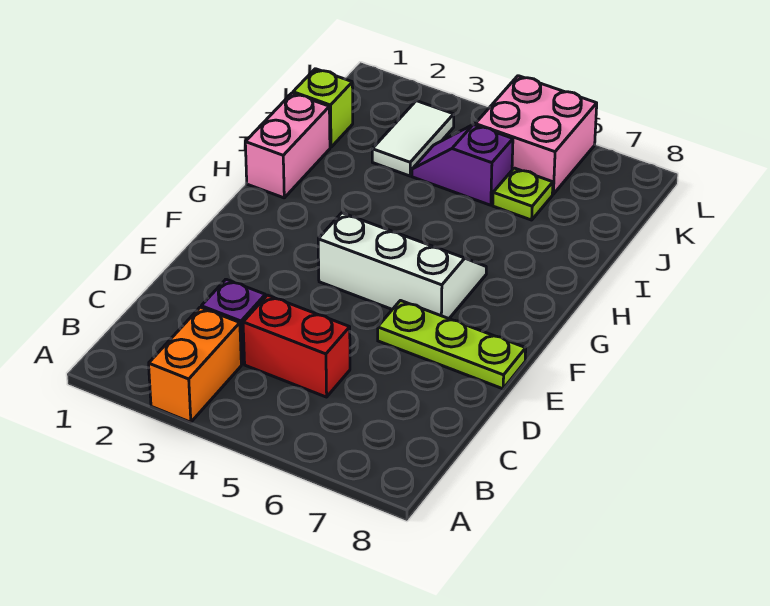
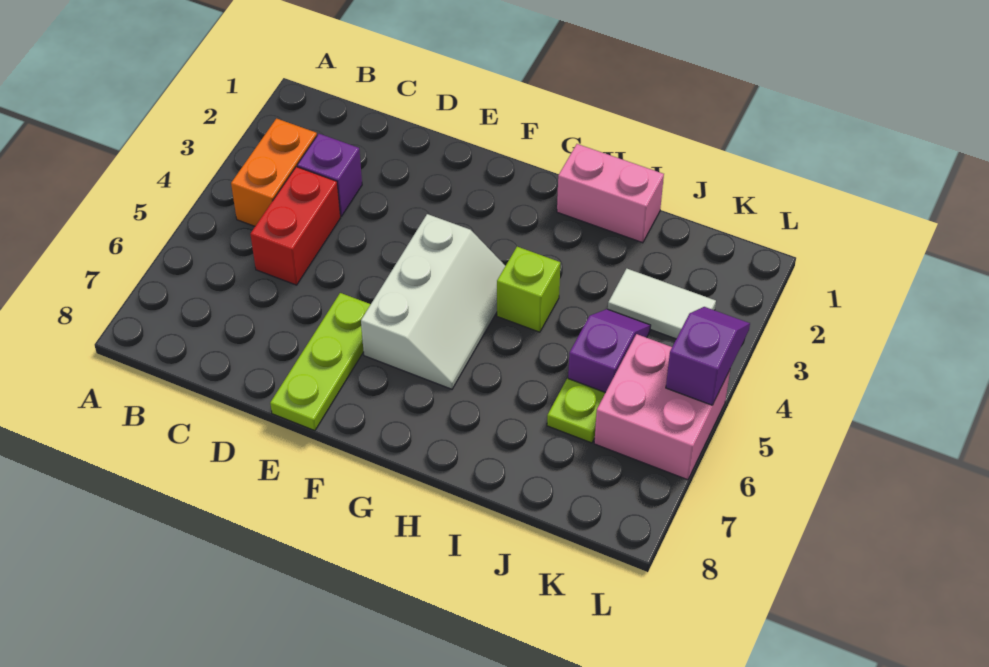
orange 1x2 brick [149,307,241,422] -> orange 1x2 brick turned to [231,119,317,226]
lime 1x1 brick [293,69,353,147] -> lime 1x1 brick moved to [497,246,560,332]
none -> purple 1x2 slope [666,307,750,405]

